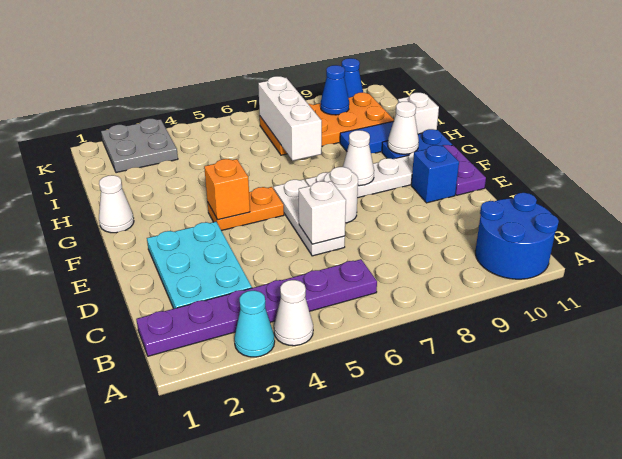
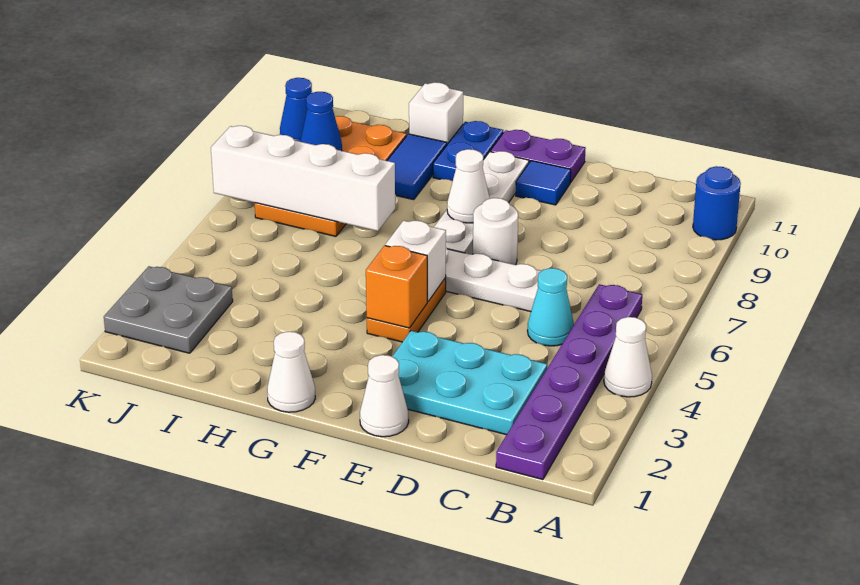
cyan 1x1 cone [234,290,275,357] -> cyan 1x1 cone moved to [528,268,574,346]
blue 2x2 round brick [475,193,559,279] -> blue 1x1 round brick [693,166,741,240]
white 1x1 brick [299,181,346,244] -> white 1x1 brick moved to [385,220,446,301]
blue 1x1 brick [411,145,459,203] -> blue 1x1 tile [516,161,571,205]
white 1x1 cone [388,102,419,154] -> white 1x1 cone moved to [360,355,409,437]
white 1x3 brick [258,76,322,161] -> white 1x4 brick [211,126,395,231]

